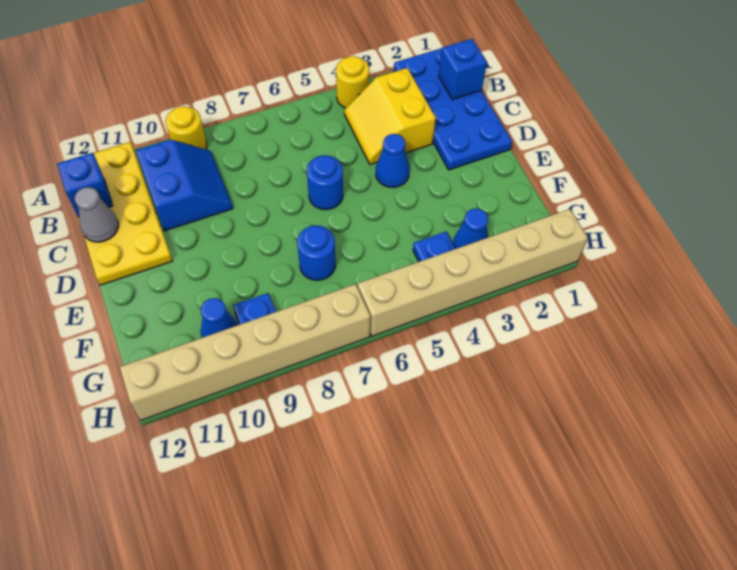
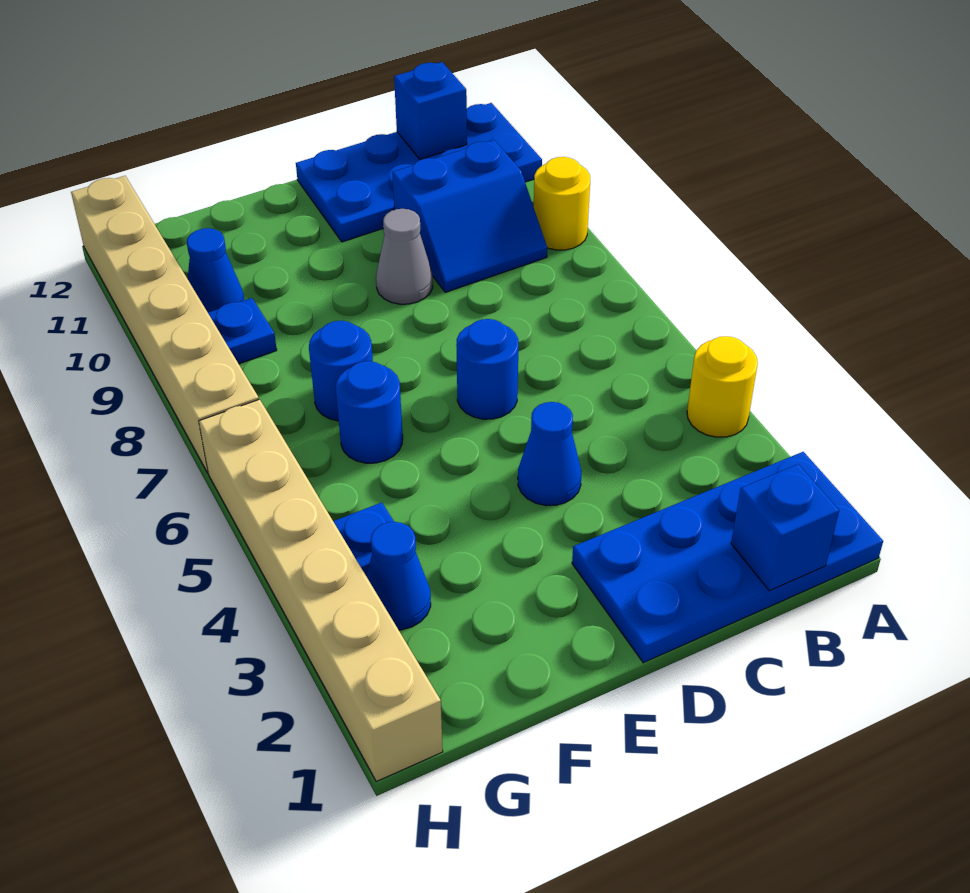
yellow 2x4 plate [78,142,172,285] -> blue 2x4 plate [296,103,542,242]
yellow 2x2 slope [344,68,436,164] -> none
grey 1x1 cone [75,187,119,242] -> grey 1x1 cone moved to [376,209,433,304]
none -> blue 1x1 round brick [336,361,403,463]

